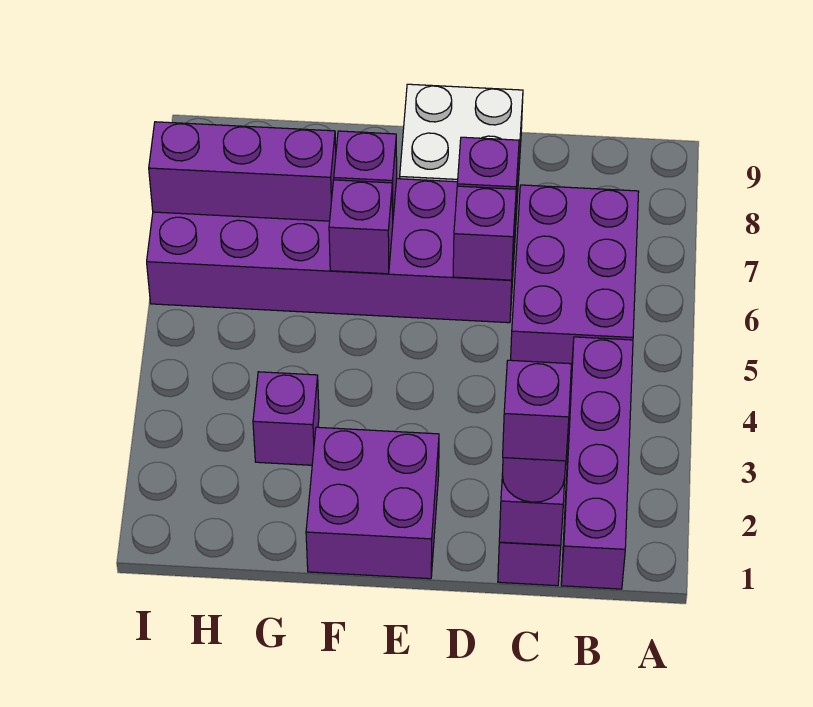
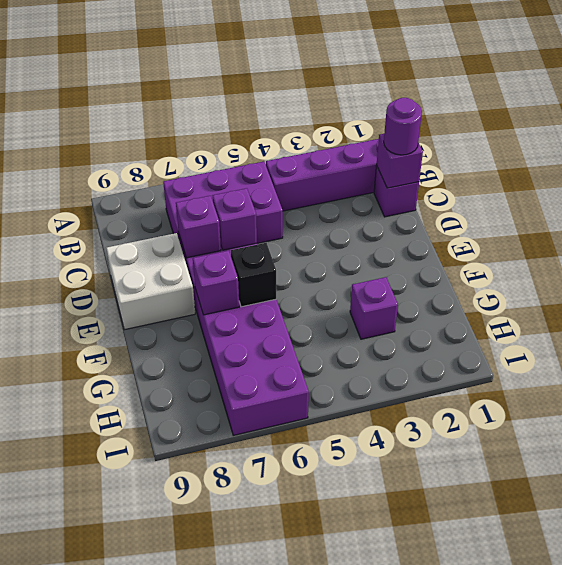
purple 1x1 brick [503,360,571,461] -> none
purple 2x2 brick [306,427,439,579] -> none
purple 1x1 brick [329,180,393,274] -> black 1x1 brick [231,243,276,307]
purple 1x3 brick [149,122,336,221] -> none

